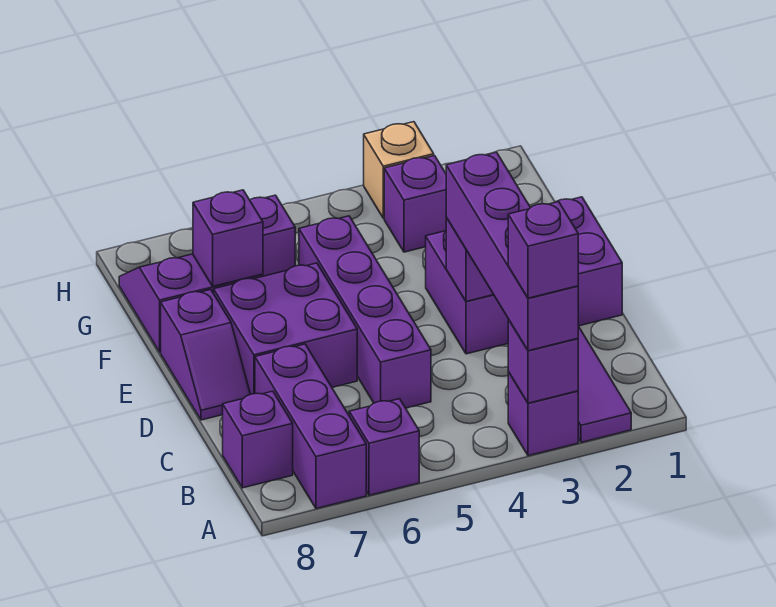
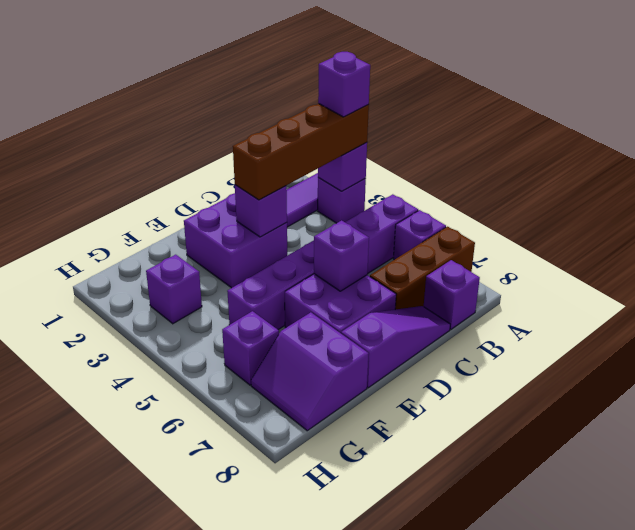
purple 1x4 brick [446,152,578,351] -> brown 1x4 brick [233,104,369,200]
purple 1x3 brick [255,344,366,509] -> brown 1x3 brick [370,227,475,309]
purple 1x4 brick [299,216,431,408] -> purple 1x6 brick [227,194,418,330]
purple 2x3 brick [426,197,622,354] -> purple 2x2 brick [184,193,287,288]
purple 1x2 slope [161,290,250,420] -> purple 1x3 slope [341,306,450,388]
purple 1x1 brick [193,190,263,286] -> purple 1x1 brick moved to [314,220,369,291]
tan 1x1 brick [364,122,434,218] -> none

